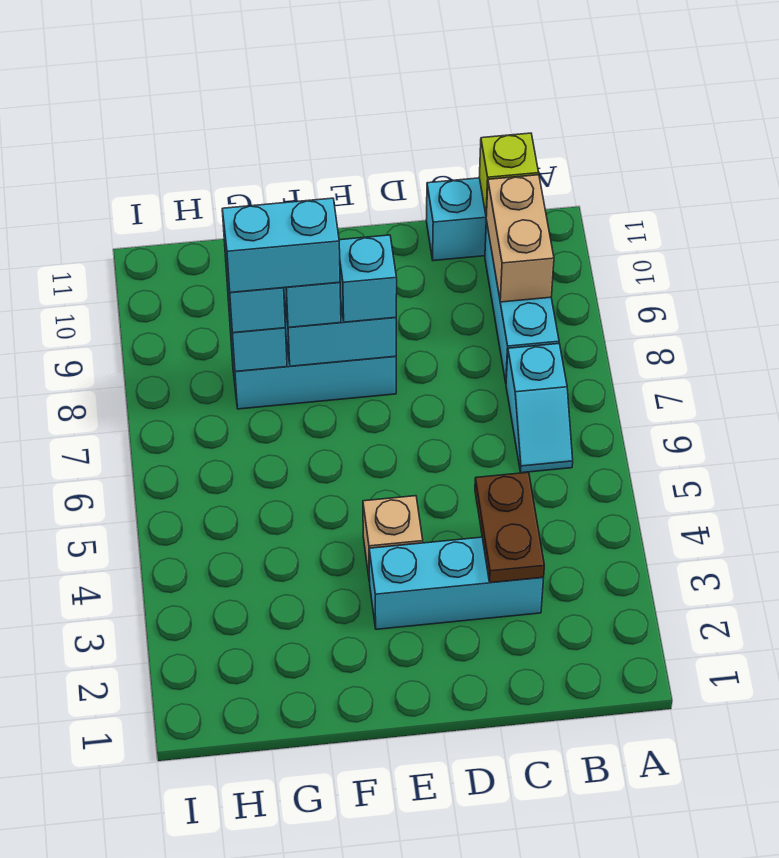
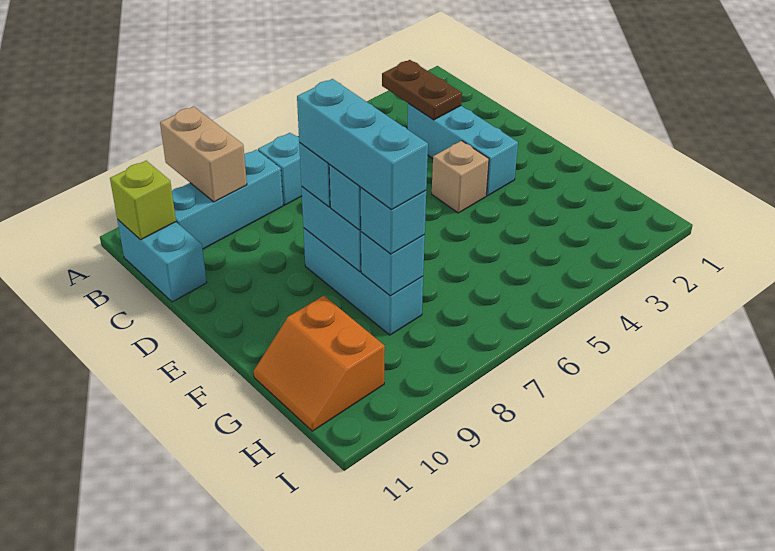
tan 1x2 brick [486,175,554,302] -> tan 1x2 brick turned to [160,106,247,202]
brown 1x2 plate [475,472,544,583] -> brown 1x2 plate turned to [382,60,462,120]
cyan 1x2 brick [222,198,340,293] -> cyan 1x3 brick [297,79,428,210]
none -> orange 2x2 slope [254,296,385,431]

